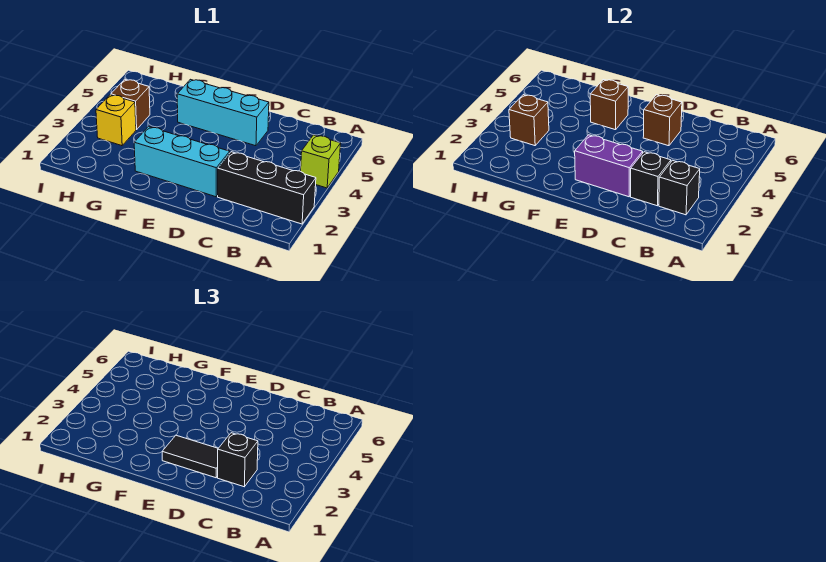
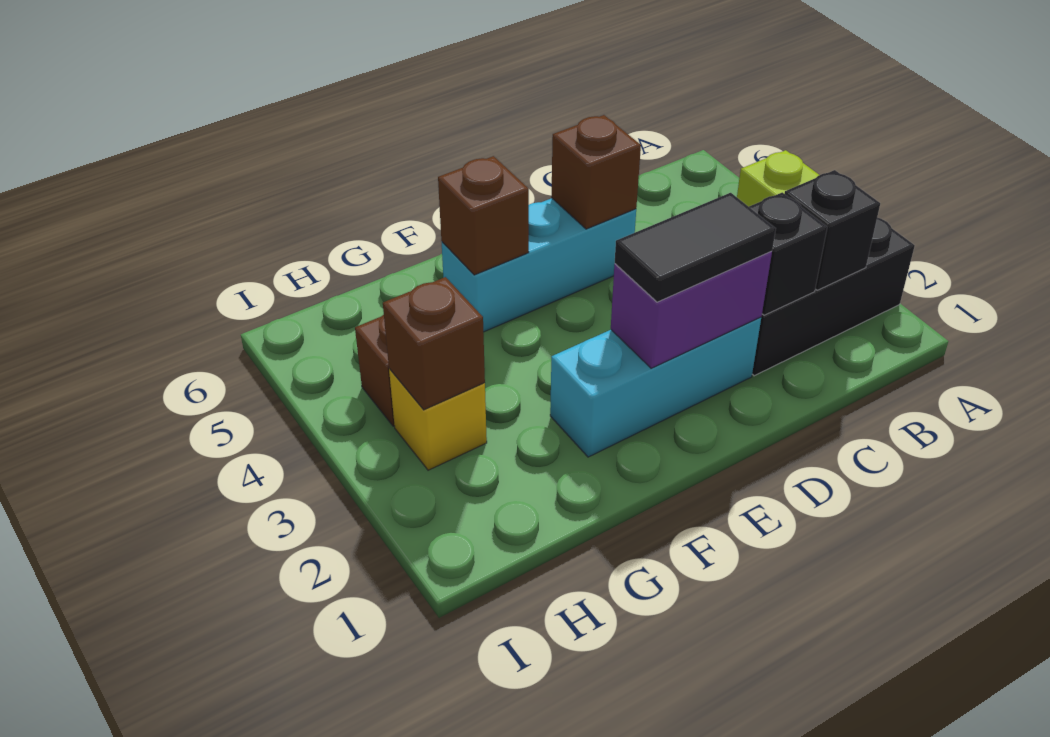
black 1x1 brick [218,433,258,487] -> none

